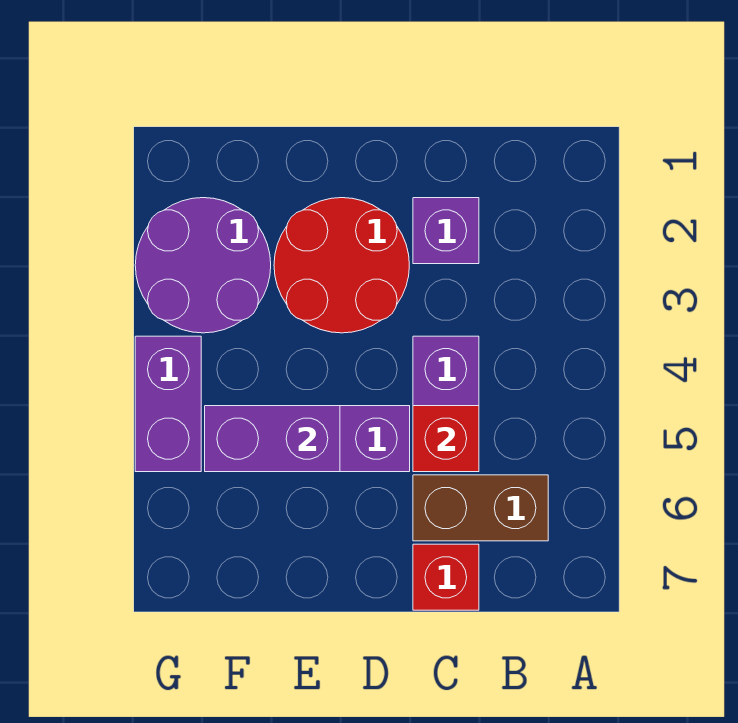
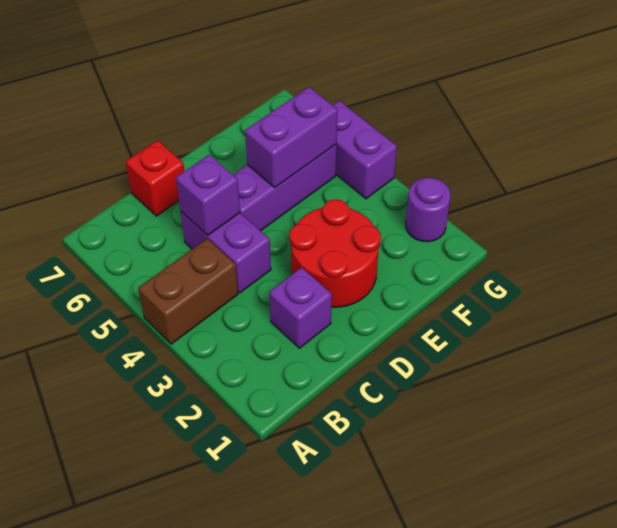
brown 1x2 brick [413,475,548,541] -> brown 1x2 brick moved to [138,239,238,344]
red 1x1 brick [413,406,479,472] -> purple 1x1 brick [176,155,240,235]
purple 2x2 round brick [135,198,271,333] -> purple 1x1 round brick [406,178,450,242]

